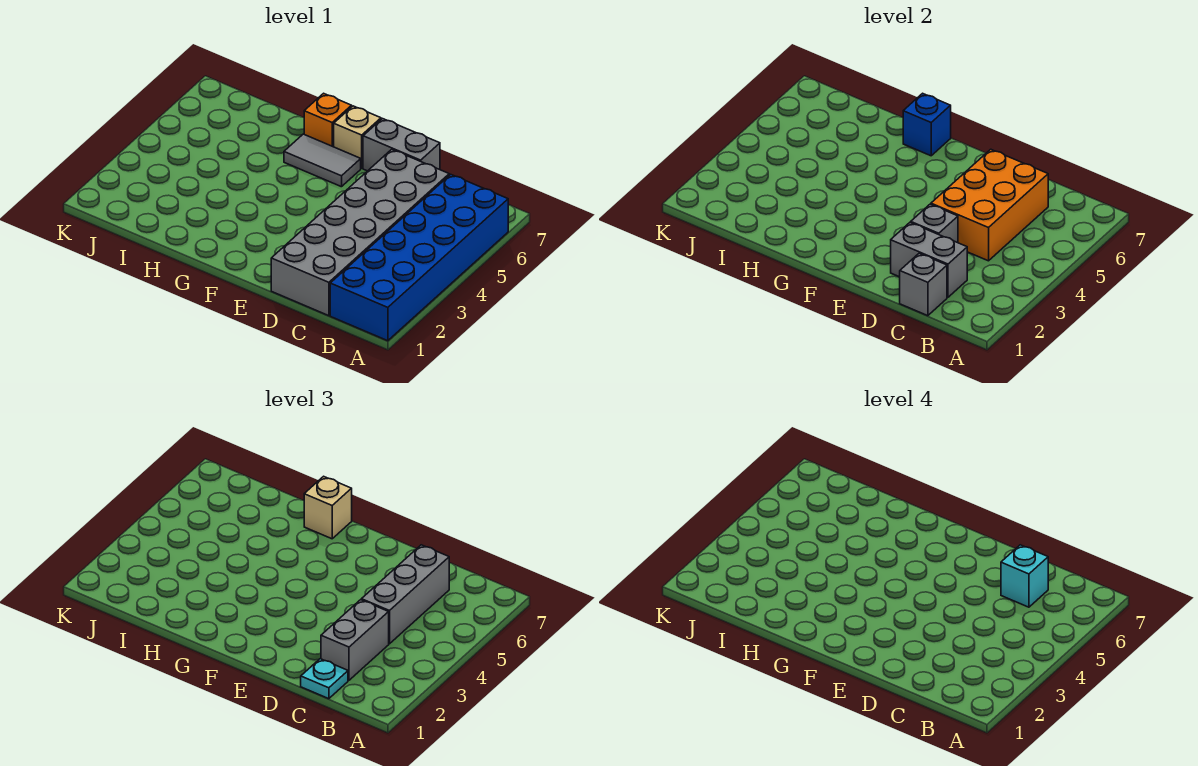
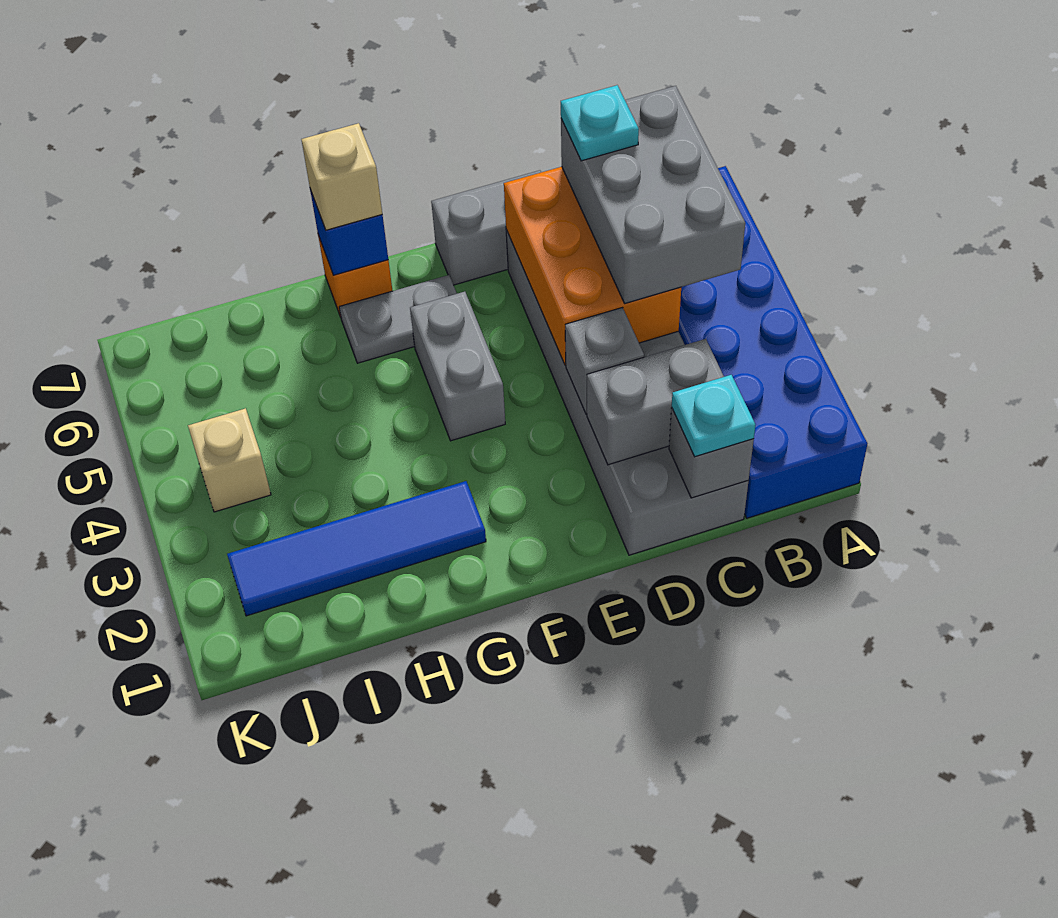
grey 1x2 brick [321,600,389,680] -> grey 1x2 brick moved to [410,292,505,441]
grey 1x3 brick [361,545,449,644] -> grey 2x3 brick [561,86,745,303]
cyan 1x1 brick [1001,545,1048,607] -> cyan 1x1 plate [561,85,639,161]
grey 1x2 tile [284,134,361,187] -> grey 1x2 plate [339,275,457,363]
tan 1x1 brick [334,106,381,168] -> tan 1x1 brick moved to [188,408,271,512]
none -> blue 1x4 tile [227,481,486,616]

